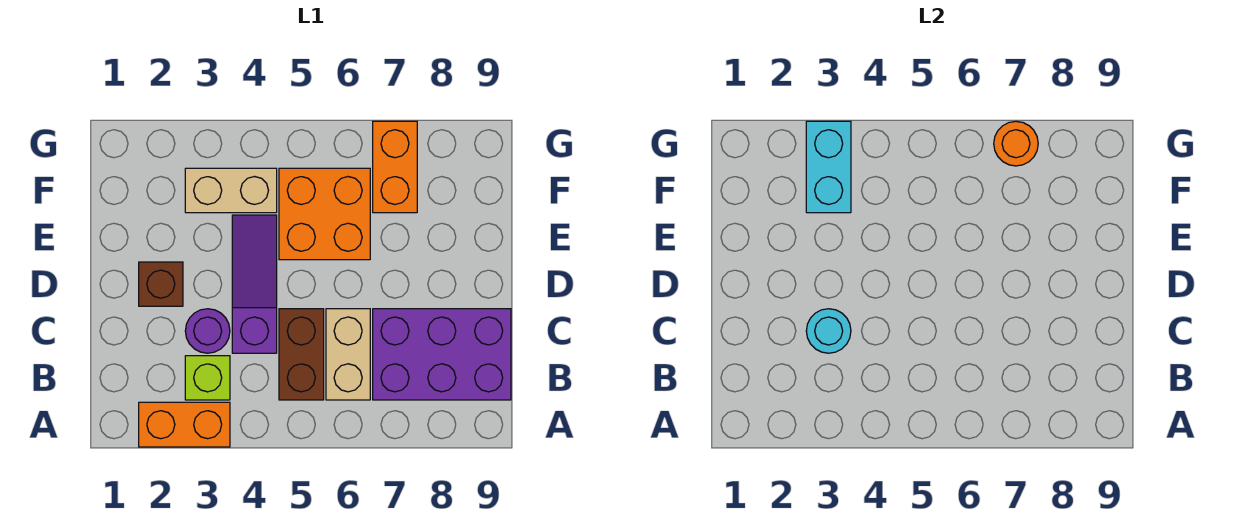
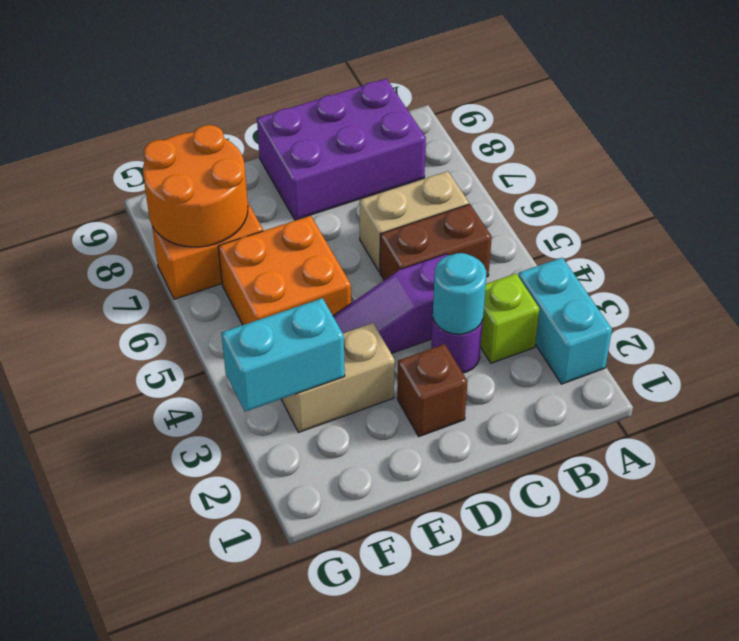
orange 1x2 brick [139,402,230,447] -> cyan 1x2 brick [518,258,612,384]
purple 2x3 brick [373,309,511,400] -> purple 2x3 brick turned to [257,79,426,220]
tan 1x2 brick [185,168,277,213] -> tan 1x2 brick turned to [281,323,395,432]
orange 1x1 round brick [994,121,1038,166] -> orange 2x2 round brick [143,125,248,247]

